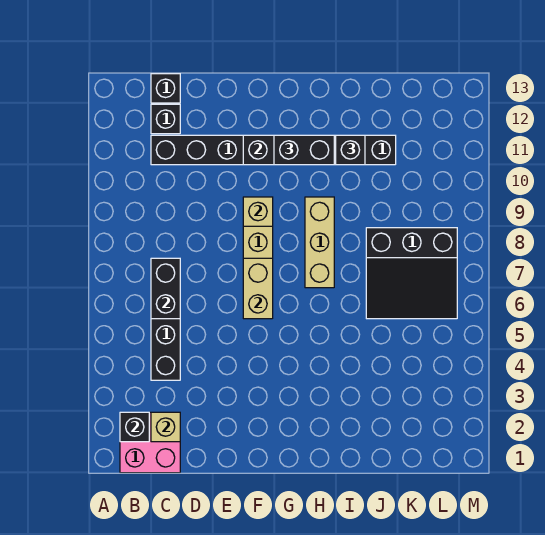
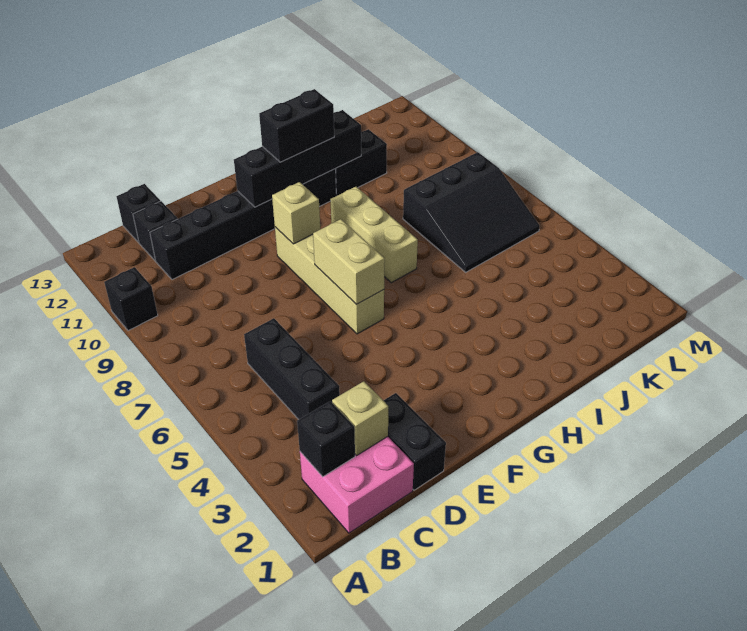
black 1x2 brick [151,258,180,319] -> black 1x2 brick moved to [383,393,446,490]
black 1x1 brick [336,135,365,165] -> black 1x1 brick moved to [104,267,158,331]

